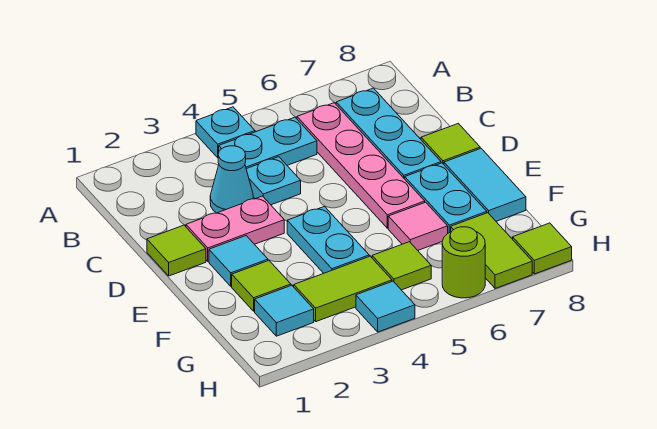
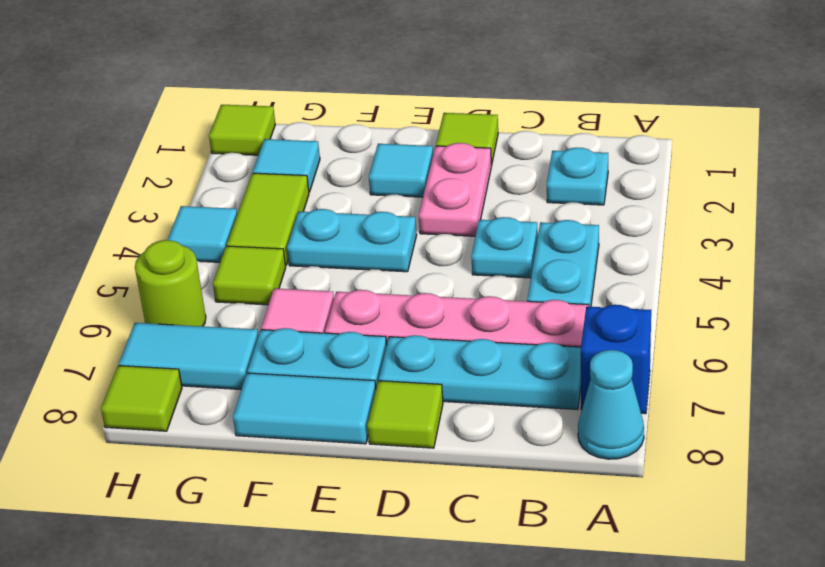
cyan 1x1 plate [196,107,255,158] -> cyan 1x1 plate moved to [547,148,608,205]
none -> blue 1x1 brick [581,305,651,414]
cyan 1x1 cone [210,146,253,213] -> cyan 1x1 cone moved to [578,350,644,459]
lime 1x1 tile [232,261,291,311] -> lime 1x1 tile moved to [209,105,275,155]
lime 1x2 tile [451,213,532,289] -> cyan 1x2 tile [119,323,258,389]

